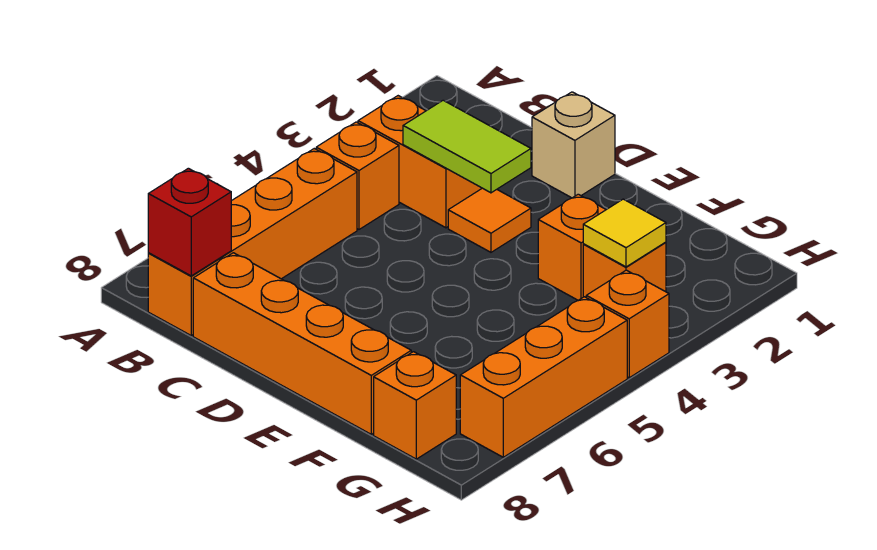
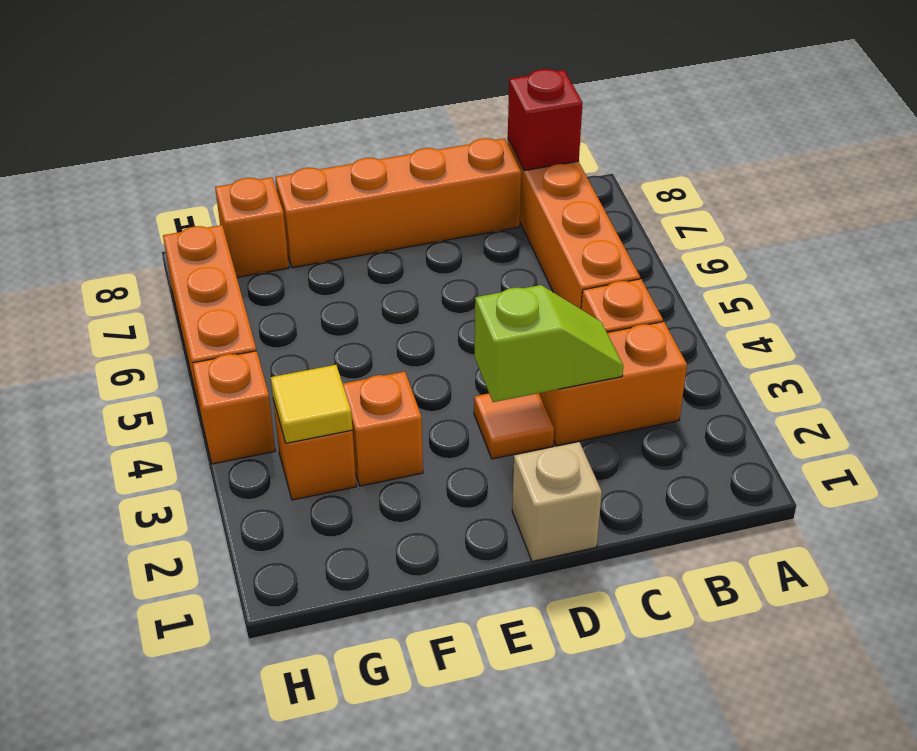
lime 1x2 tile [403,100,531,193] -> lime 1x2 slope [475,285,623,402]

